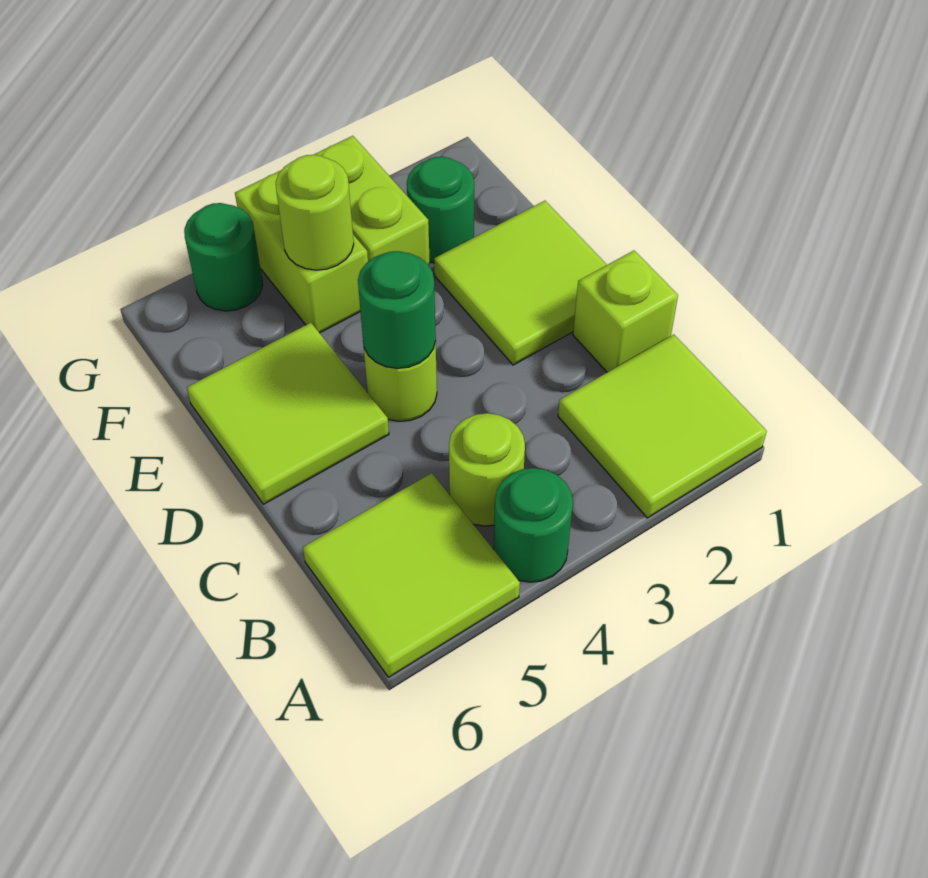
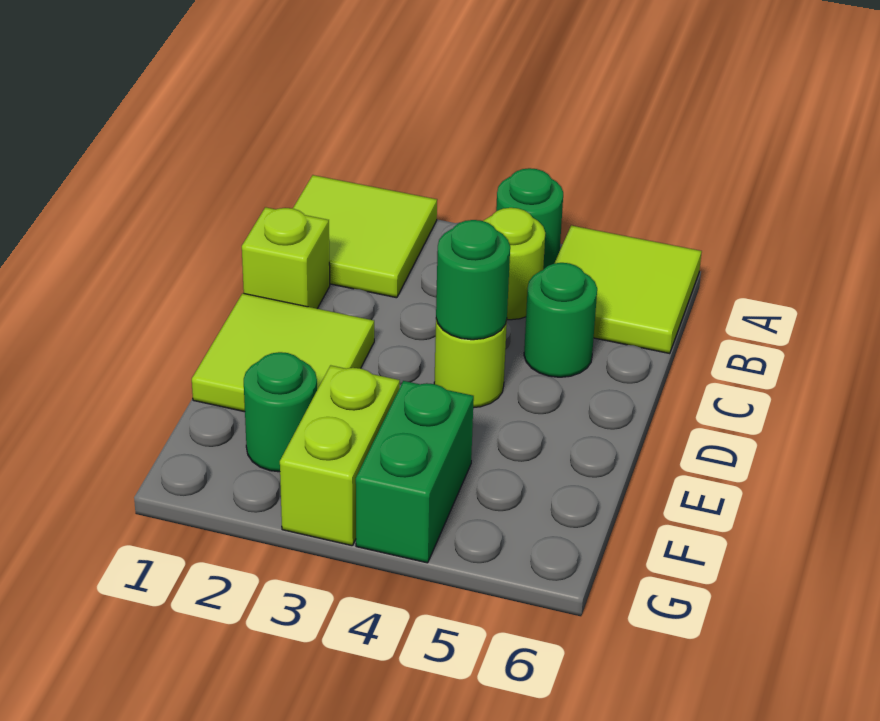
lime 2x2 tile [187,323,389,504] -> none
lime 1x2 brick [235,171,368,333] -> green 1x2 brick [356,381,474,563]
lime 1x1 round brick [276,155,354,270] -> none
green 1x1 round brick [184,203,263,311] -> green 1x1 round brick moved to [524,263,597,377]

